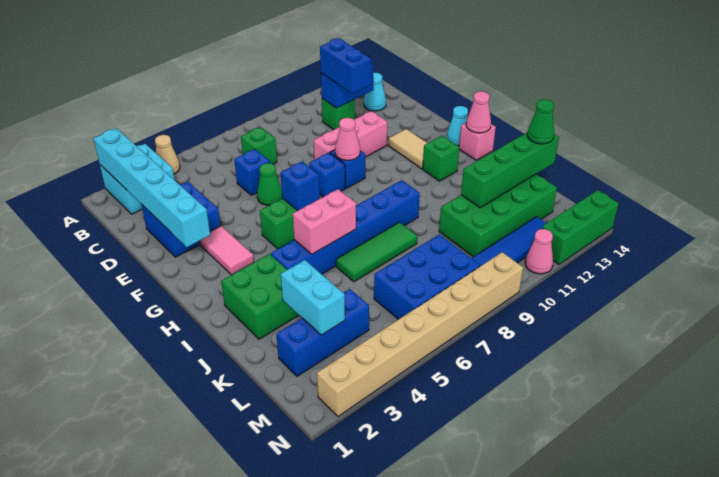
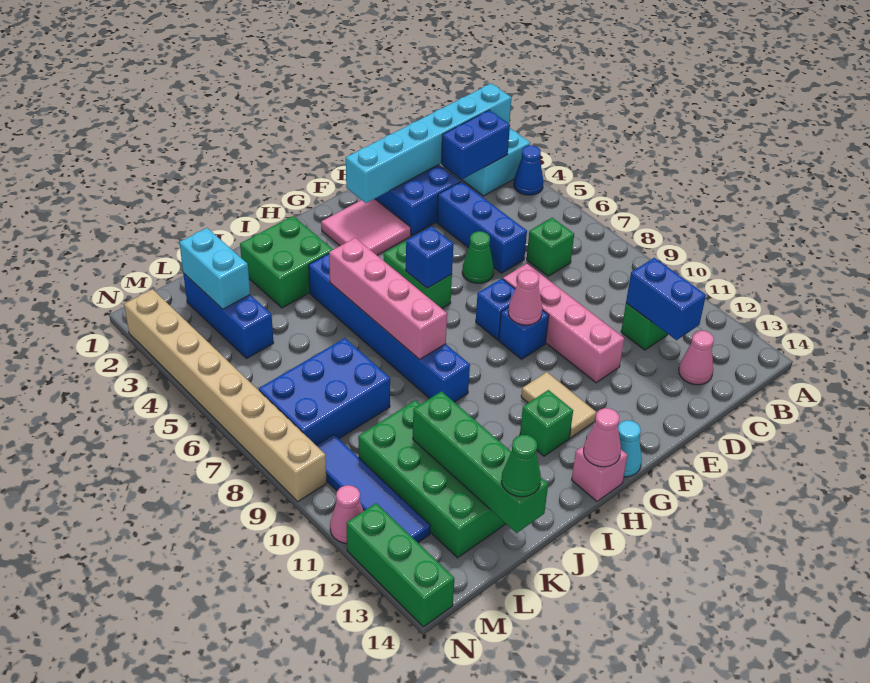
tan 1x1 cone [155,135,180,174] -> blue 1x1 cone [514,145,543,195]
blue 1x2 brick [320,38,371,94] -> blue 1x2 brick moved to [441,110,510,180]
cyan 1x1 cone [364,73,386,111] -> pink 1x1 cone [679,330,714,385]
blue 1x1 brick [234,149,270,195] -> blue 1x3 brick [437,182,527,273]
pink 1x3 brick [314,111,387,160] -> pink 1x4 brick [503,264,624,383]
pink 1x2 tile [199,226,254,275] -> pink 2x2 tile [321,199,411,255]
tan 1x2 tile [388,129,427,169] -> tan 1x2 tile turned to [521,372,596,438]
pink 1x2 brick [293,189,356,254] -> pink 1x4 brick [329,238,447,360]
green 1x3 tile [336,222,417,282] -> none
cyan 1x2 brick [281,260,345,335] -> cyan 1x2 brick turned to [179,228,250,309]
blue 2x3 brick [374,235,480,319] -> blue 2x3 brick turned to [259,338,390,445]

